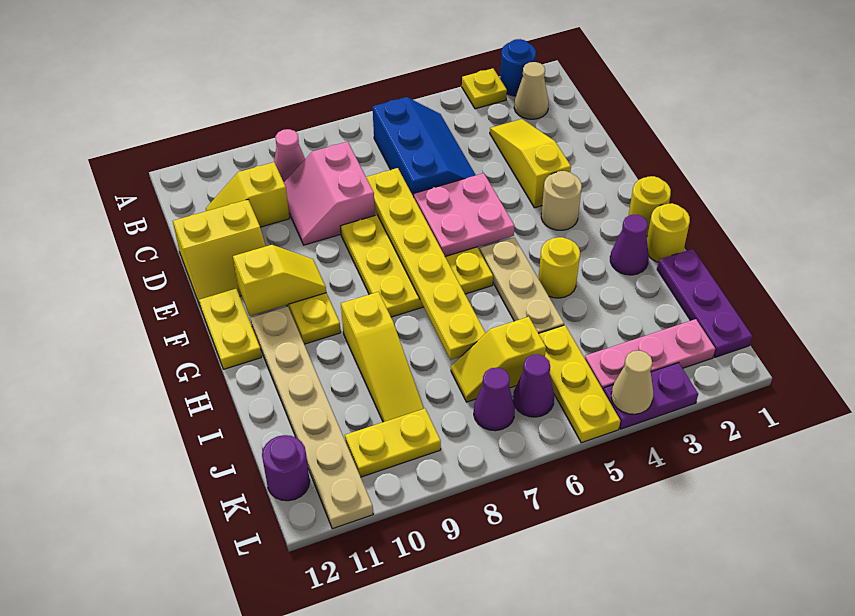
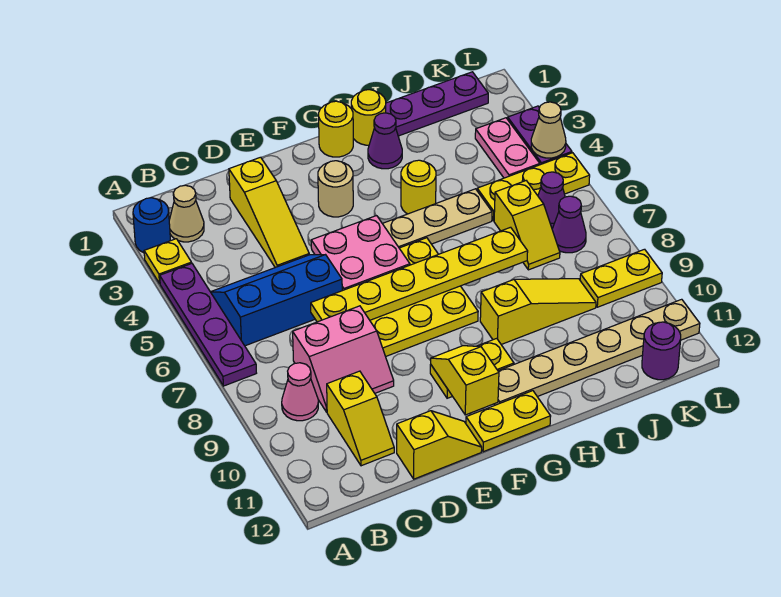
none -> purple 1x4 plate [160,264,256,386]
yellow 1x3 slope [490,119,571,208] -> yellow 1x3 slope turned to [229,157,309,268]
yellow 2x2 slope [173,200,265,306] -> yellow 1x2 slope [397,411,482,479]
pink 1x3 plate [585,319,715,390] -> pink 1x2 plate [475,118,540,178]
yellow 1x2 plate [345,409,441,477] -> yellow 1x2 plate turned to [580,249,662,307]

